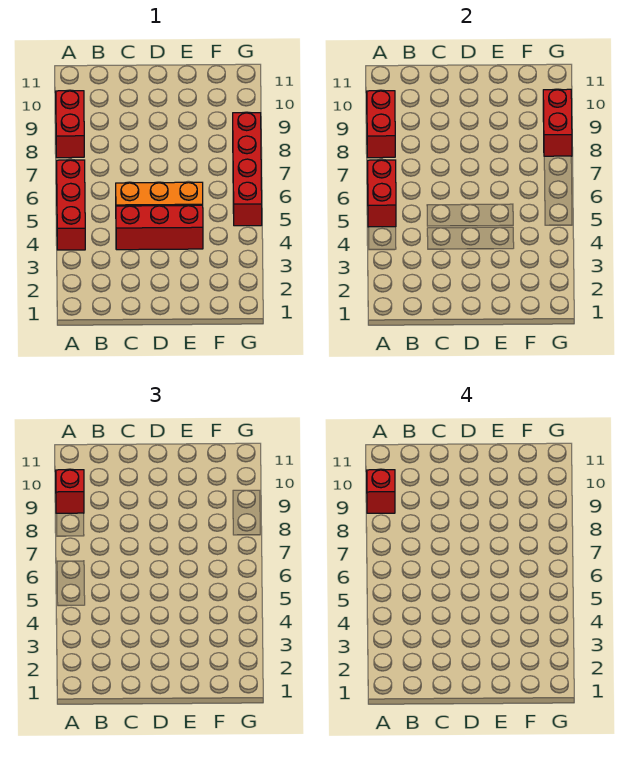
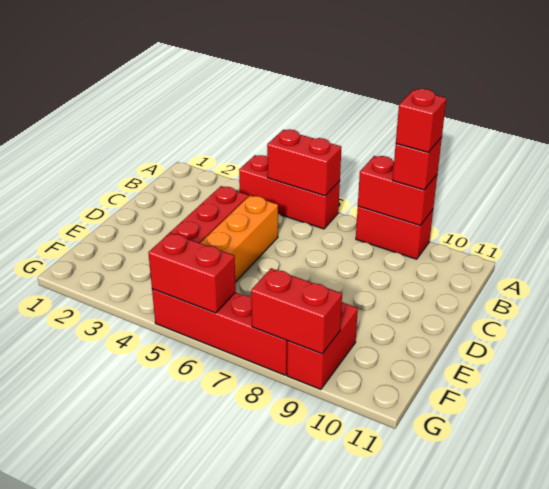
none -> red 1x2 brick [287,302,358,389]
none -> red 1x2 brick [148,233,236,313]

